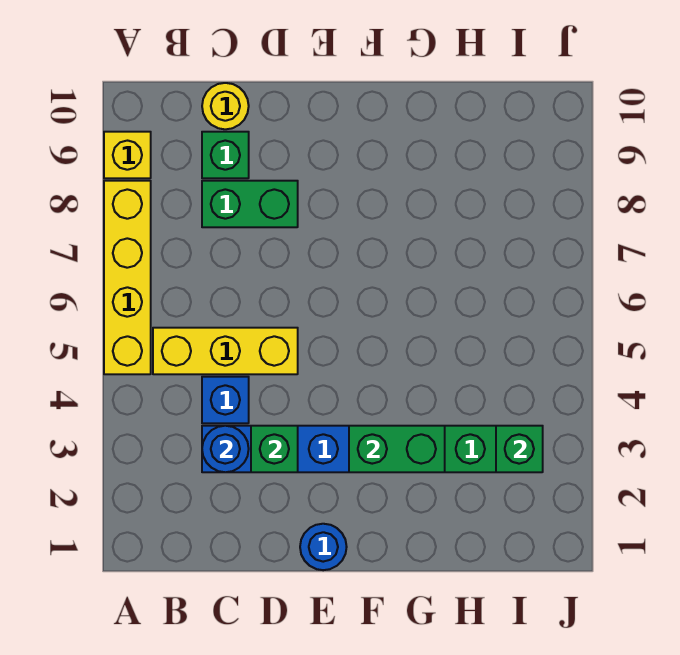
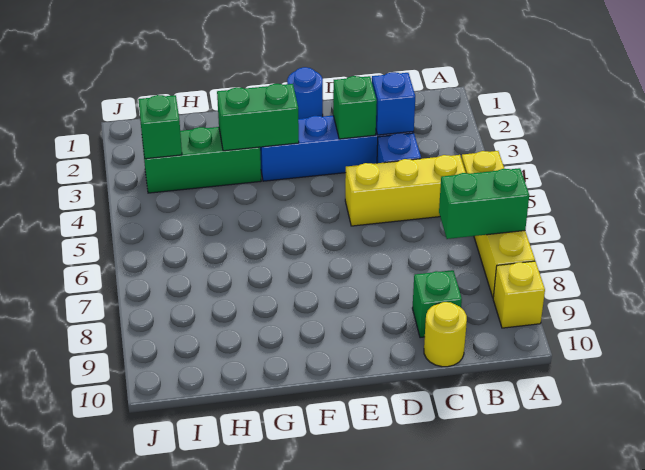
blue 1x1 round brick [202,426,249,472] -> blue 1x1 brick [372,72,415,135]
green 1x2 brick [202,181,298,227] -> green 1x2 brick moved to [439,168,529,239]

